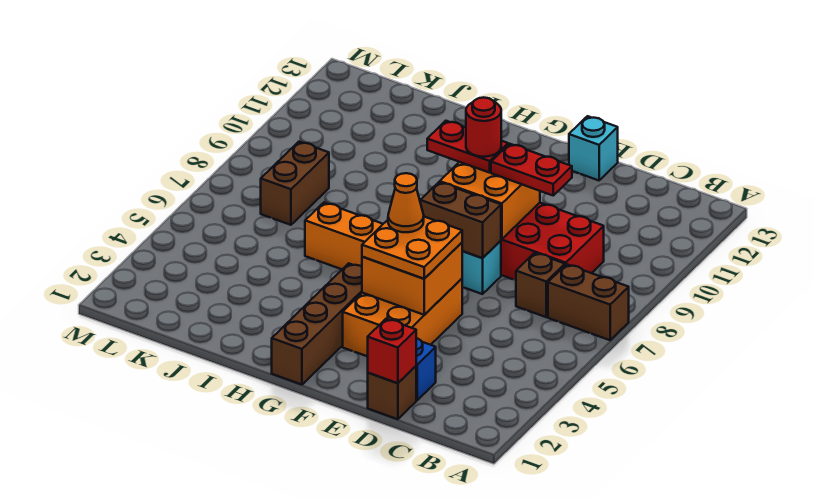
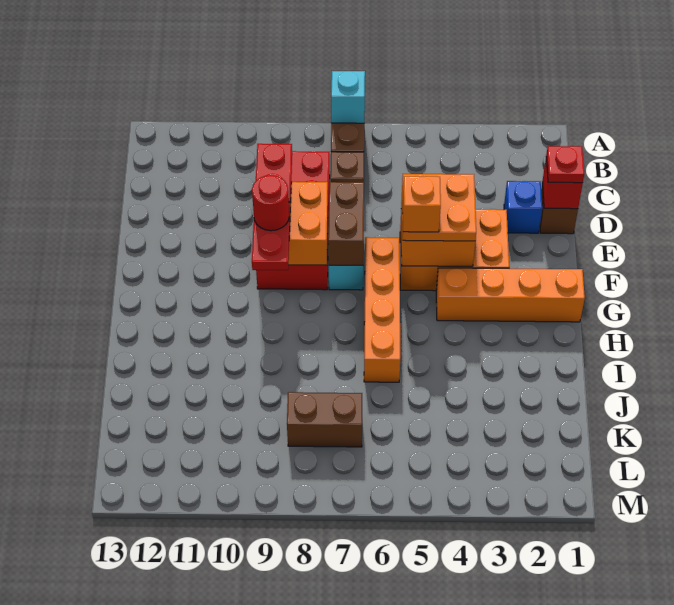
none -> red 1x1 plate [546,146,584,183]
cyan 1x1 brick [569,116,618,180] -> cyan 1x1 brick moved to [331,71,365,123]
orange 1x1 cone [388,173,424,232] -> orange 1x1 brick [403,176,441,232]
brown 1x4 brick [272,263,362,385] -> orange 1x4 brick [436,268,585,322]

